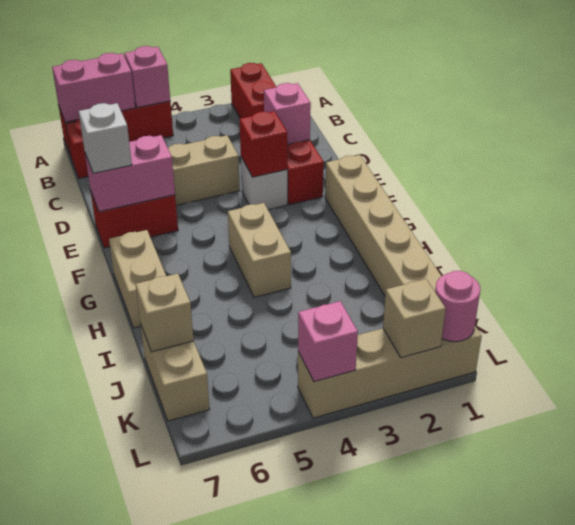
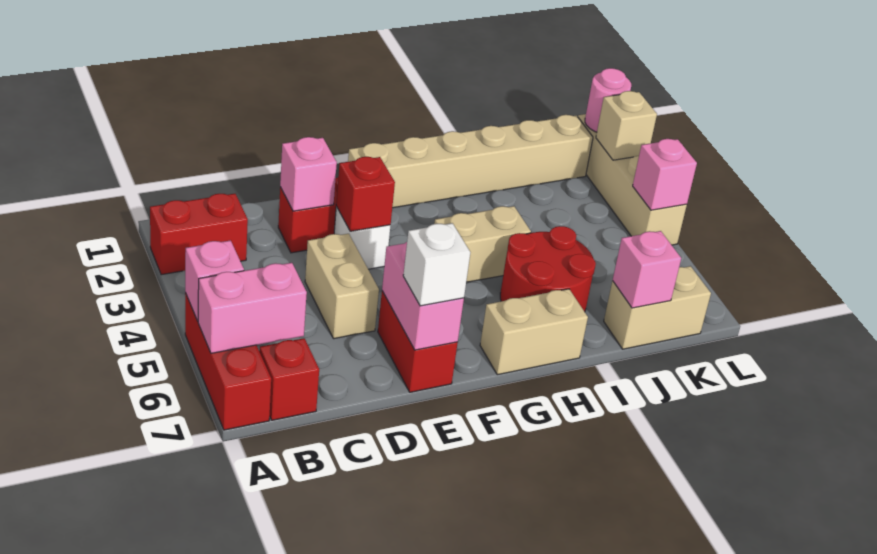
pink 1x2 brick [52,53,135,122] -> pink 1x2 brick turned to [198,263,307,353]
none -> red 2x2 round brick [500,226,596,312]
tan 1x1 brick [136,274,194,352] -> pink 1x1 brick [613,231,681,308]

